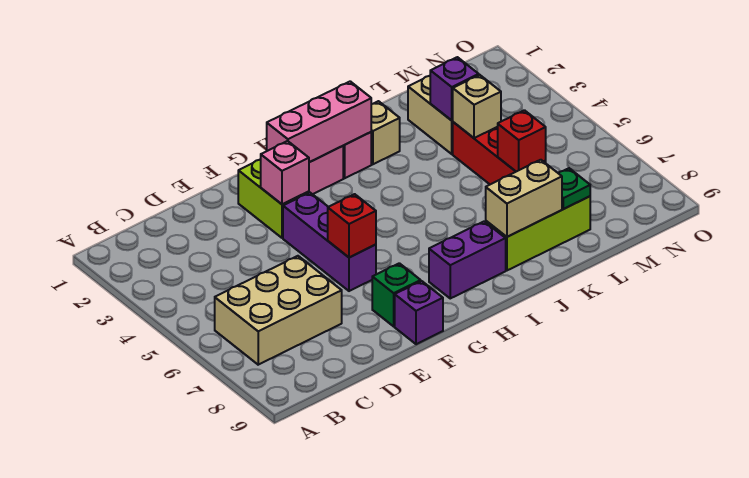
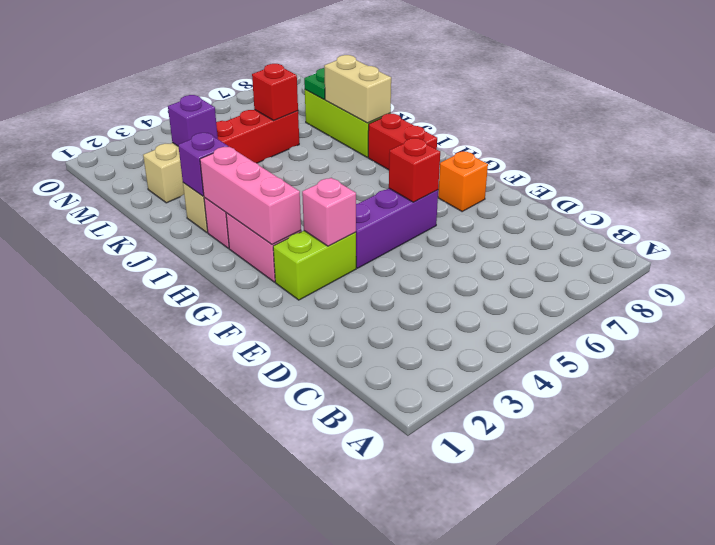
tan 2x3 brick [215,256,342,365] -> none
green 1x1 brick [372,263,421,326] -> orange 1x1 brick [438,151,488,211]
purple 1x1 brick [395,281,443,344] -> purple 1x1 brick moved to [178,133,228,196]
purple 1x2 brick [429,221,506,298] -> red 1x2 brick [368,114,437,170]
tan 1x1 brick [452,75,501,138] -> none

